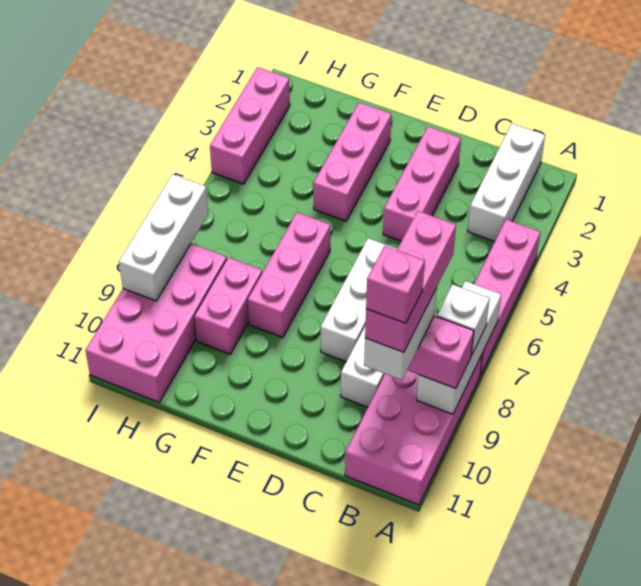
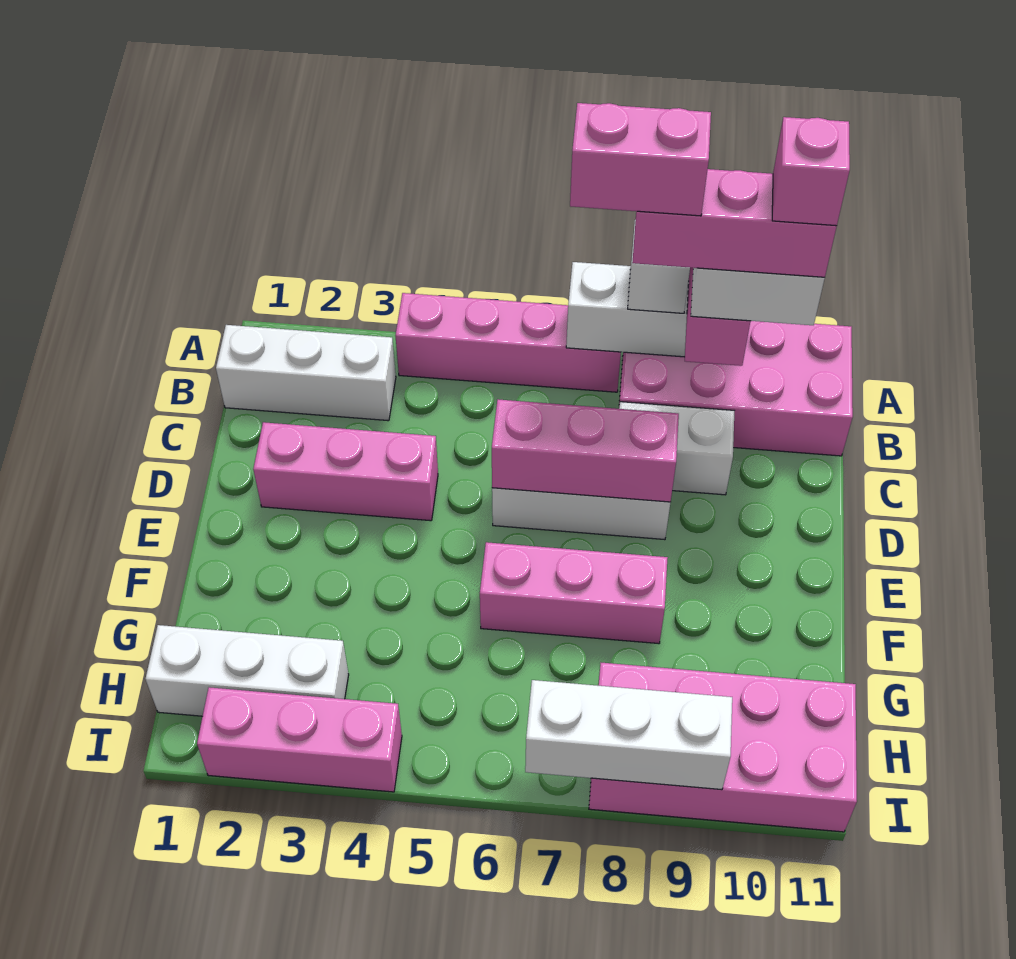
pink 1x3 brick [313,102,391,221] -> pink 1x3 brick moved to [492,399,679,502]
pink 1x2 brick [194,257,262,354] -> pink 1x2 brick moved to [570,103,711,216]
none -> white 1x3 brick [145,625,349,716]

